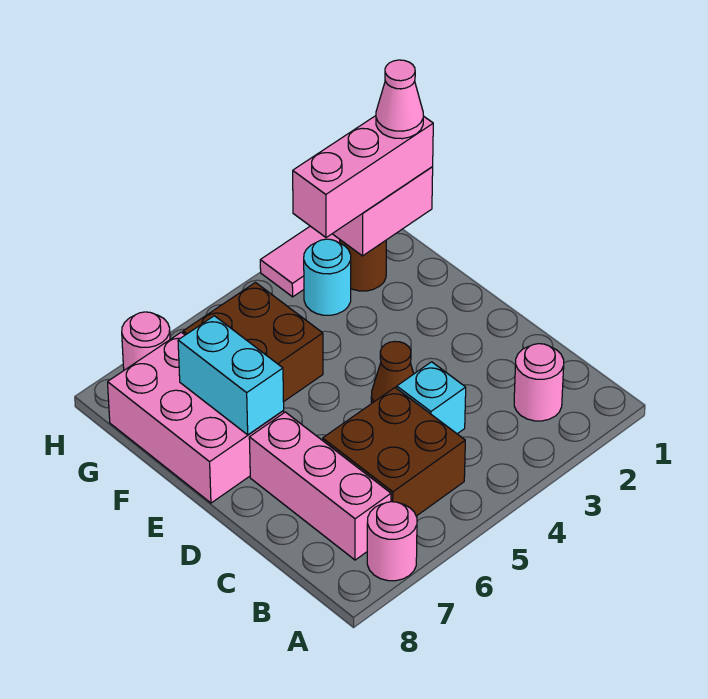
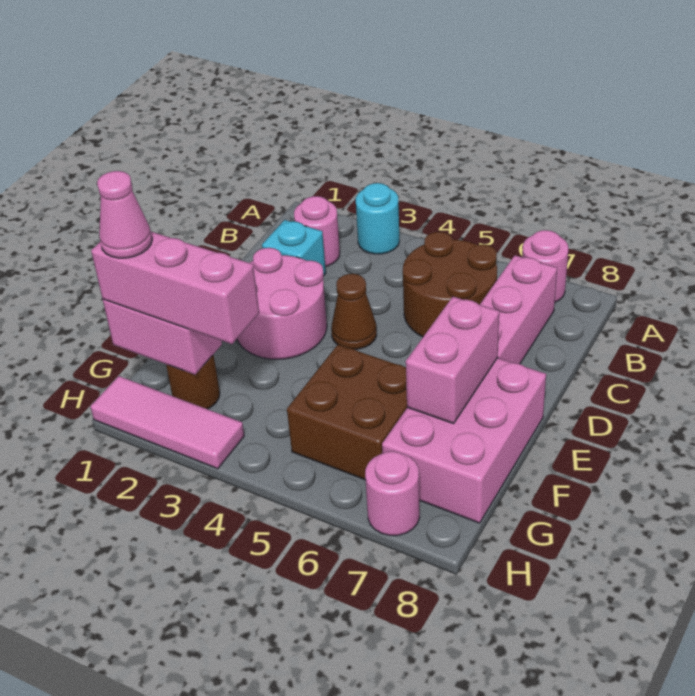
brown 2x2 brick [323,388,465,516] -> brown 2x2 round brick [403,232,497,337]
cyan 1x1 brick [397,362,466,434] -> cyan 1x1 brick moved to [262,220,326,275]
none -> pink 2x2 round brick [237,248,327,359]
cyan 1x2 brick [178,316,284,435] -> pink 1x2 brick [406,297,499,424]
cyan 1x1 round brick [304,239,351,315] -> cyan 1x1 round brick moved to [356,183,399,254]

